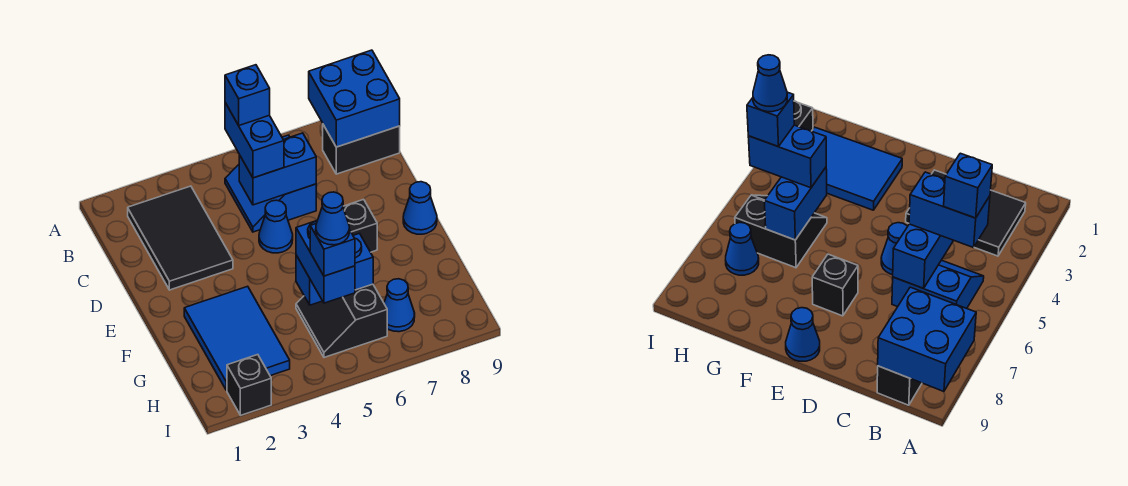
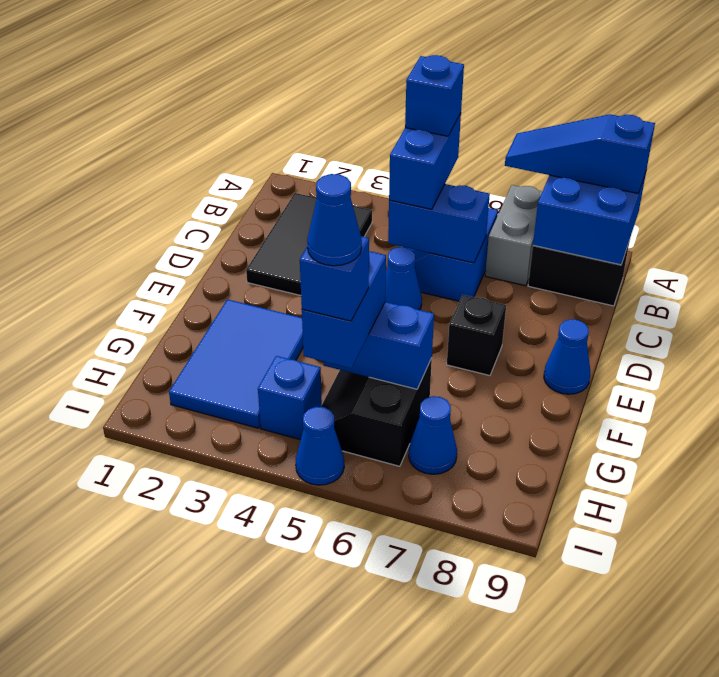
none -> grey 1x2 brick [485,185,542,286]
none -> blue 1x3 slope [505,114,655,193]
none -> blue 1x1 brick [258,356,322,440]
black 1x1 brick [227,355,271,415] -> none
none -> blue 1x1 cone [296,407,344,485]

